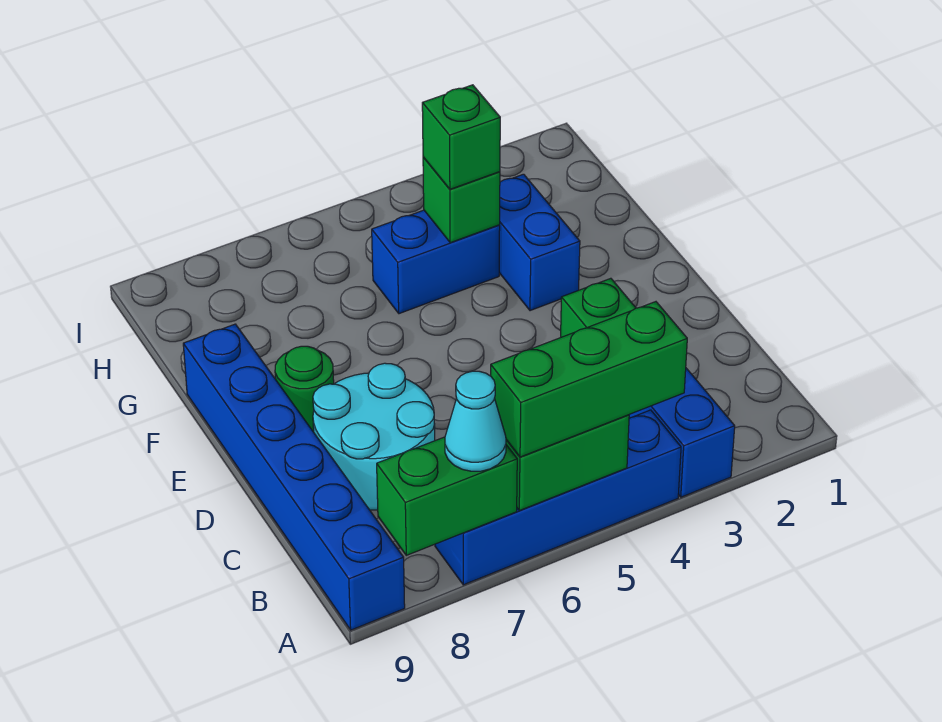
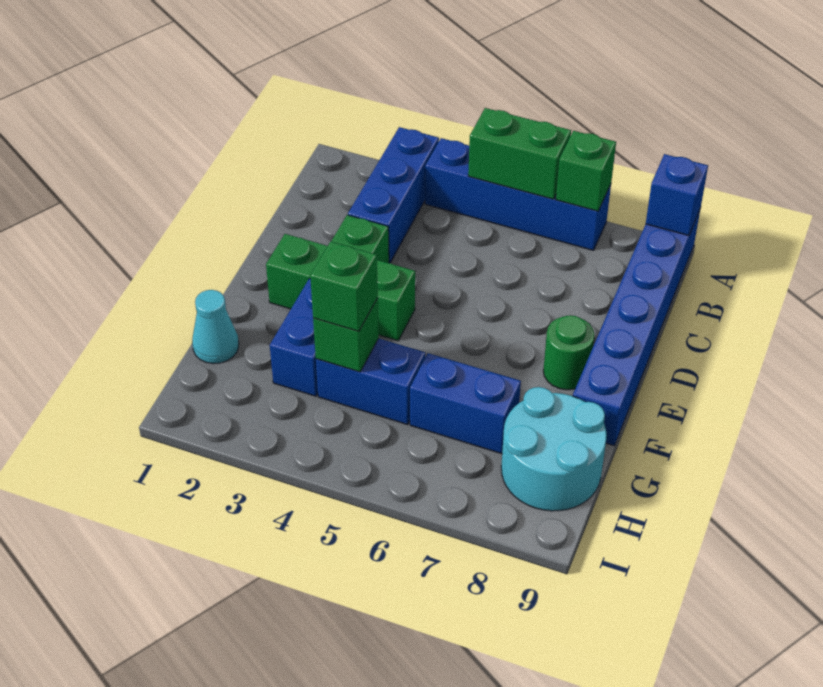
green 1x3 brick [491,302,687,457] -> green 1x3 brick moved to [266,234,415,341]
green 1x2 brick [377,437,517,555] -> green 1x1 brick [556,131,616,211]
cyan 1x1 cone [445,371,506,471] -> cyan 1x1 cone moved to [192,290,239,364]
none -> blue 1x1 brick [646,154,708,236]
cyan 2x2 round brick [313,363,435,510] -> cyan 2x2 round brick moved to [501,387,607,511]
none -> blue 1x2 brick [410,353,521,454]

